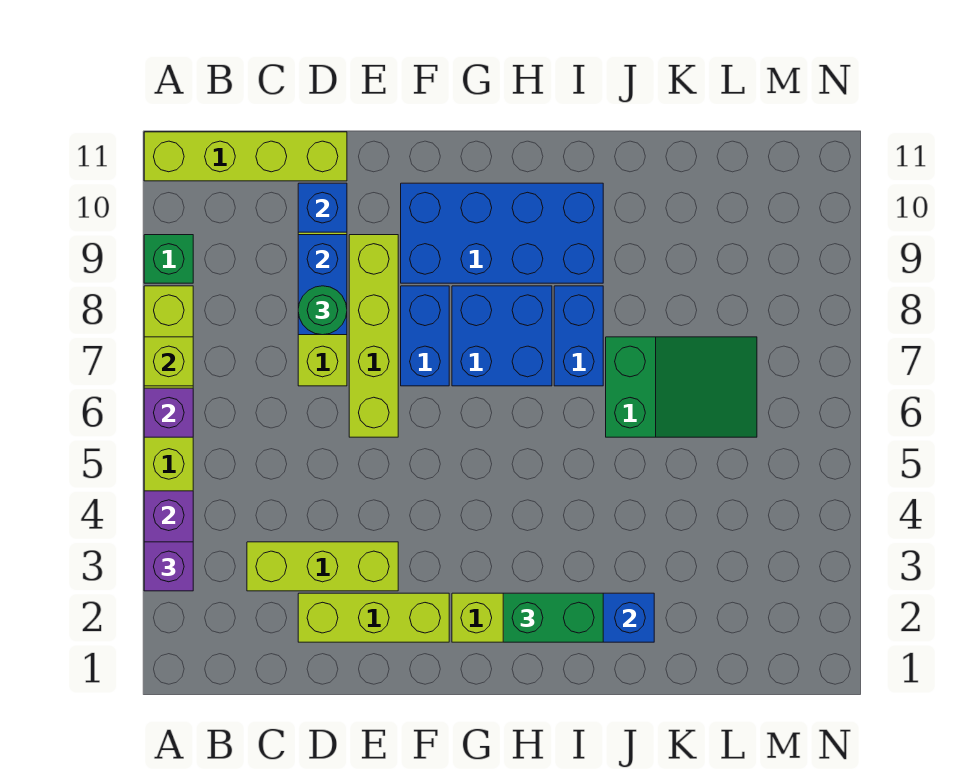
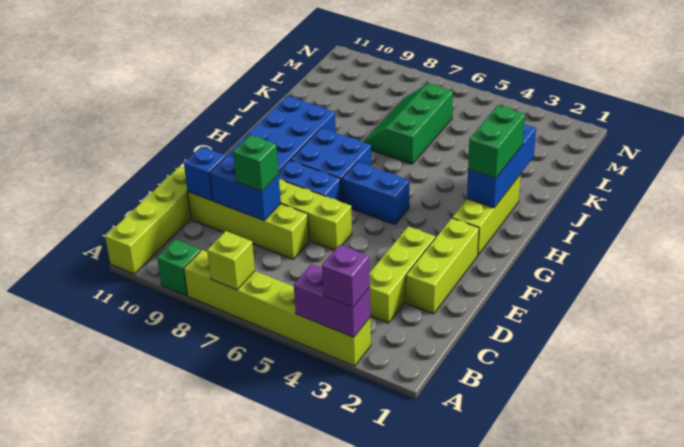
purple 1x1 brick [144,388,193,437] -> none
green 1x1 round brick [298,286,347,335] -> green 1x1 brick [233,135,279,191]
blue 1x2 brick [554,286,603,386] -> blue 1x2 brick moved to [342,162,409,225]
green 2x3 slope [606,337,757,437] -> green 2x3 slope turned to [363,84,453,164]

